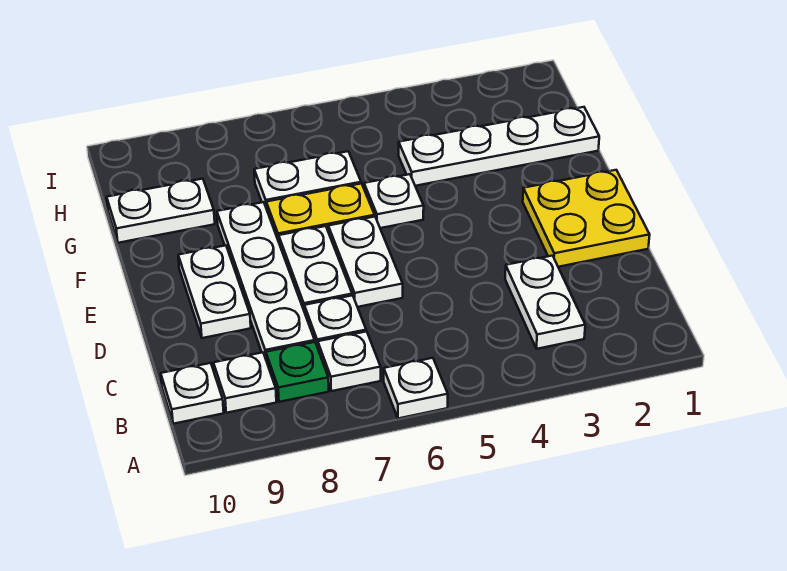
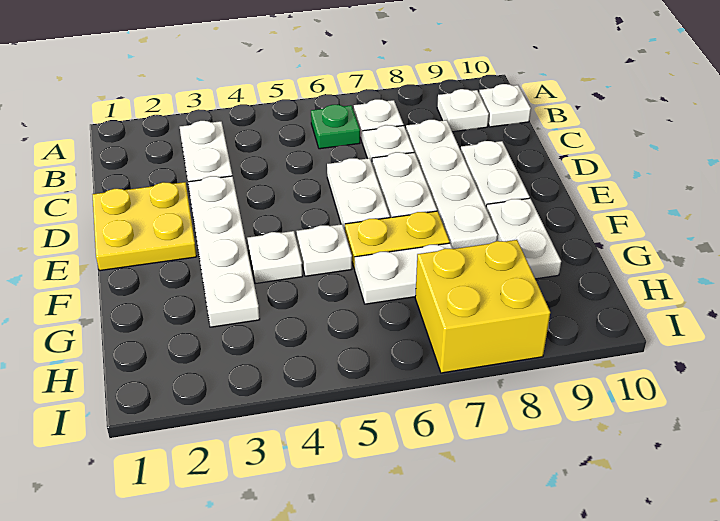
white 1x1 plate [384,358,448,418] -> white 1x1 plate moved to [247,231,303,284]
green 1x1 plate [266,342,329,402] -> green 1x1 plate moved to [311,105,360,149]
white 1x4 plate [399,107,599,186] -> white 1x4 plate turned to [188,176,260,327]
white 1x2 plate [107,179,215,243] -> white 1x2 plate turned to [486,198,561,279]
none -> yellow 2x2 brick [415,240,550,373]

